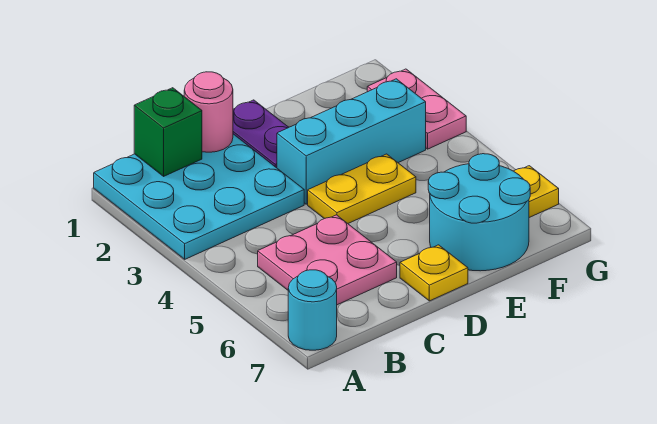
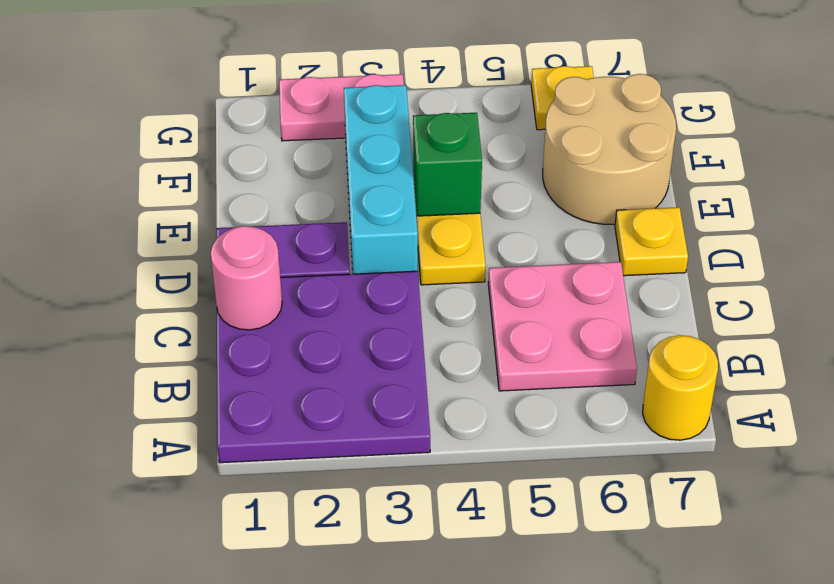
cyan 3x3 plate [94,134,304,259] -> purple 3x3 plate [217,271,430,463]
cyan 1x1 round brick [288,270,337,350] -> yellow 1x1 round brick [643,335,718,440]
green 1x1 brick [134,88,202,176] -> green 1x1 brick moved to [413,113,482,216]
cyan 2x2 round brick [428,154,530,271] -> tan 2x2 round brick [543,74,676,224]

